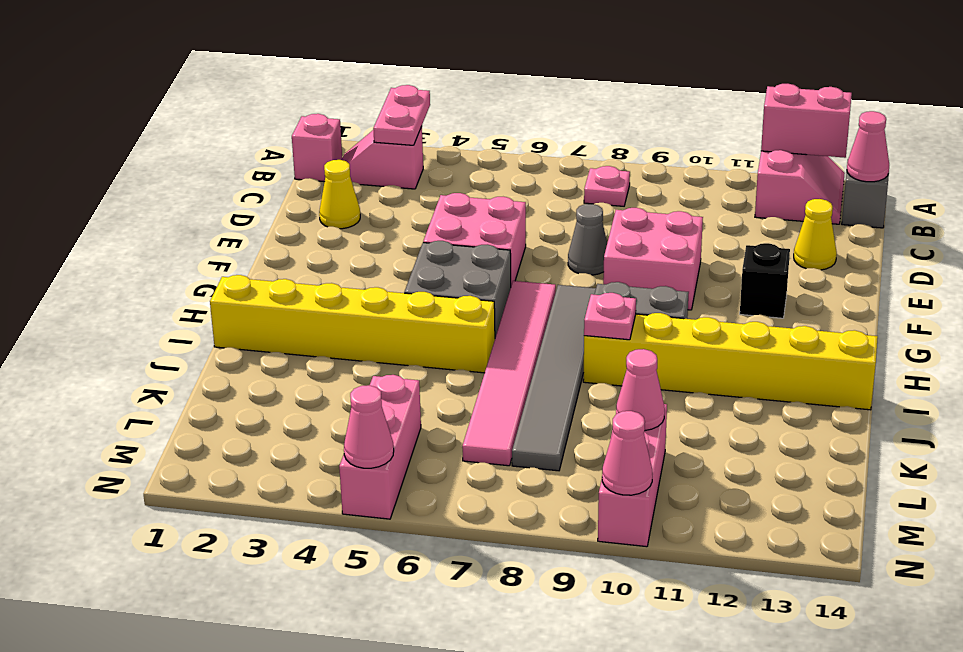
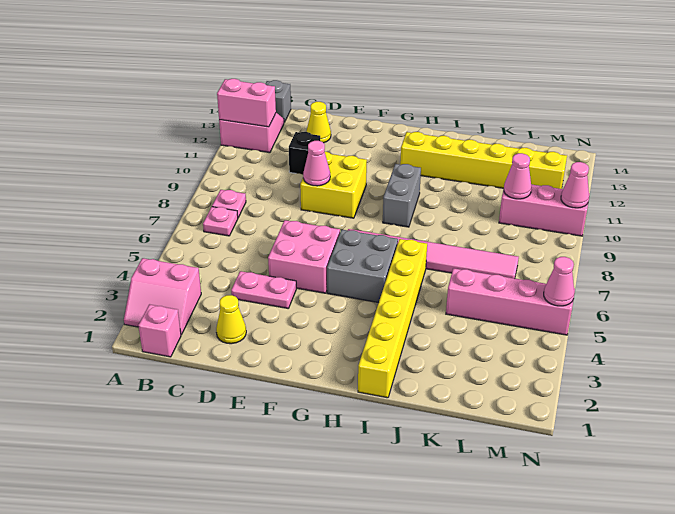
pink 1x2 plate [373,85,430,145] -> pink 1x2 plate moved to [231,271,296,308]
pink 1x2 brick [761,84,852,158] -> pink 1x2 brick turned to [217,79,276,127]
pink 1x2 slope [342,126,423,189] -> pink 2x2 slope [124,258,201,335]
pink 1x1 cone [847,111,889,182] -> pink 1x1 cone moved to [303,141,330,186]
grey 1x1 cone [568,204,607,275] -> none
pink 2x2 brick [603,208,703,310] -> yellow 2x2 brick [300,152,367,218]
black 1x1 brick [740,243,790,318] -> black 1x1 brick moved to [289,132,320,175]
grey 1x6 tile [512,285,596,471] -> none
yellow 1x6 brick [583,313,878,410] -> yellow 1x6 brick turned to [400,132,567,189]
pink 1x1 plate [584,293,636,340] -> pink 1x1 plate moved to [203,207,238,236]
pink 1x3 brick [339,375,421,519] -> pink 1x4 brick [446,268,575,335]

